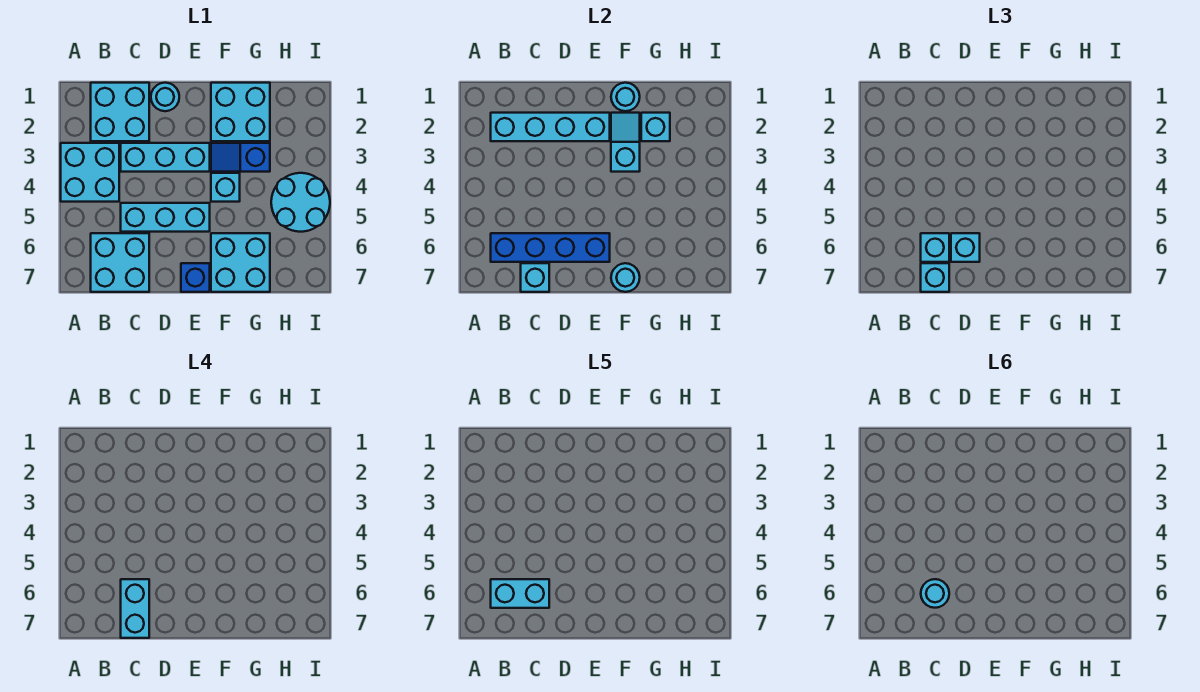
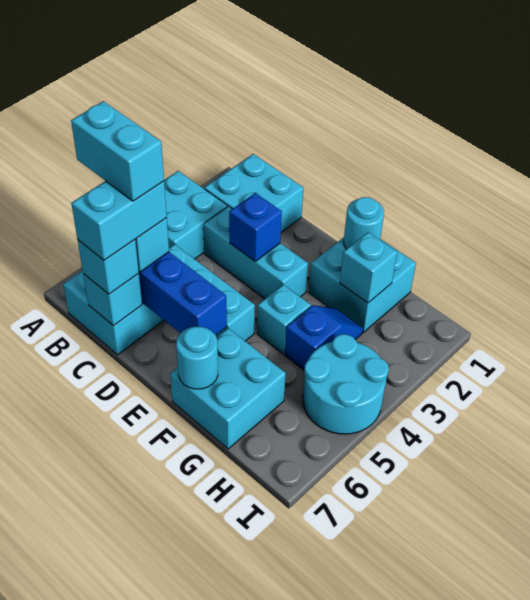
cyan 1x4 brick [491,113,610,141] -> none
cyan 1x1 round brick [921,579,949,608] -> none
cyan 1x1 round brick [151,83,179,111] -> none
cyan 1x1 brick [951,233,980,262] -> none
blue 1x1 brick [181,263,210,292] -> blue 1x1 brick moved to [229,193,282,261]
cyan 1x2 slope [611,113,640,172] -> none
blue 1x2 slope [211,143,270,172] -> blue 1x2 slope turned to [285,305,363,370]

